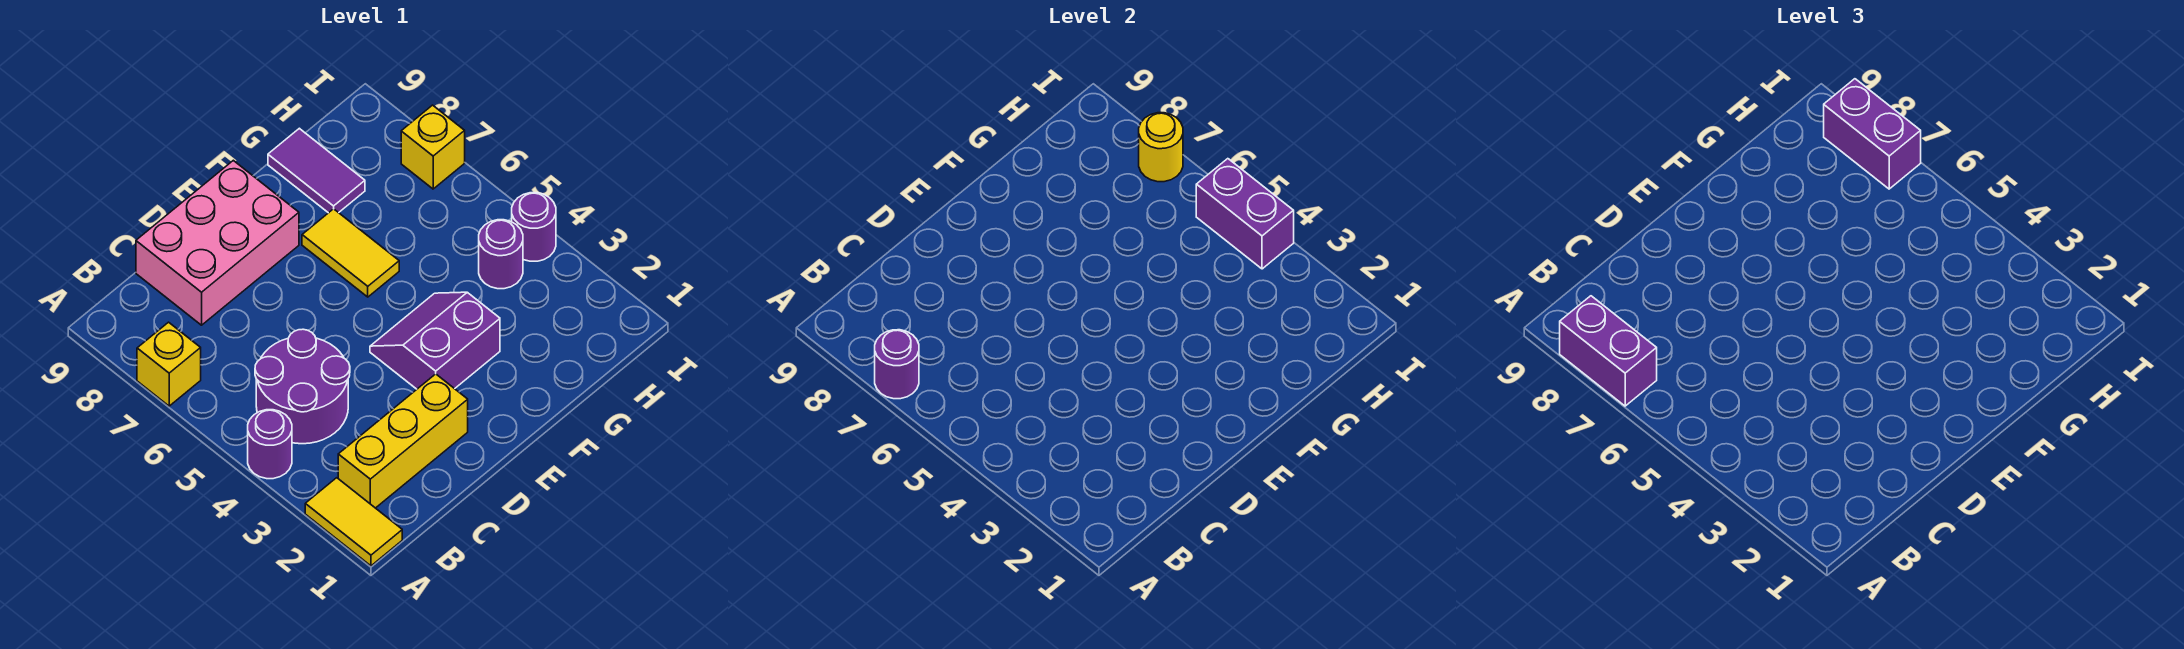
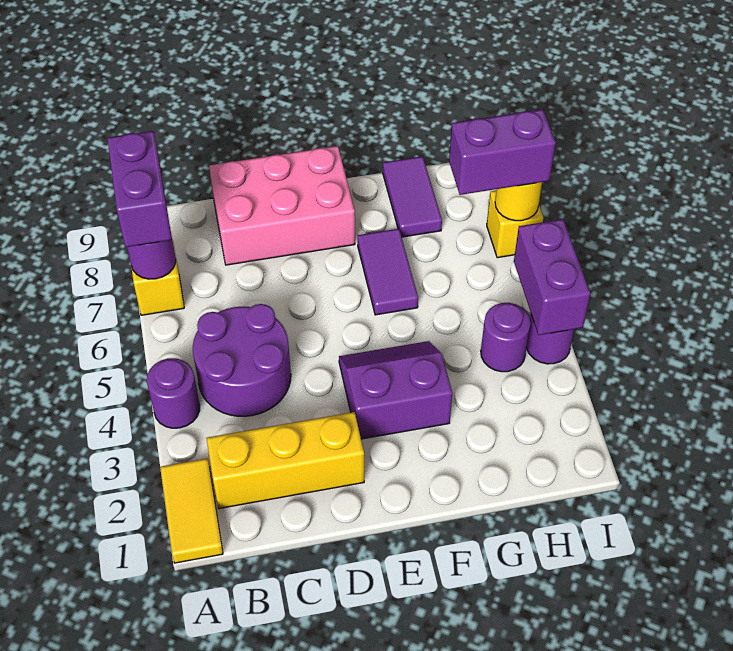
yellow 1x2 tile [302,209,399,297] -> purple 1x2 tile [358,229,418,315]
purple 1x2 brick [1824,79,1921,189] -> purple 1x2 brick turned to [449,109,556,195]

